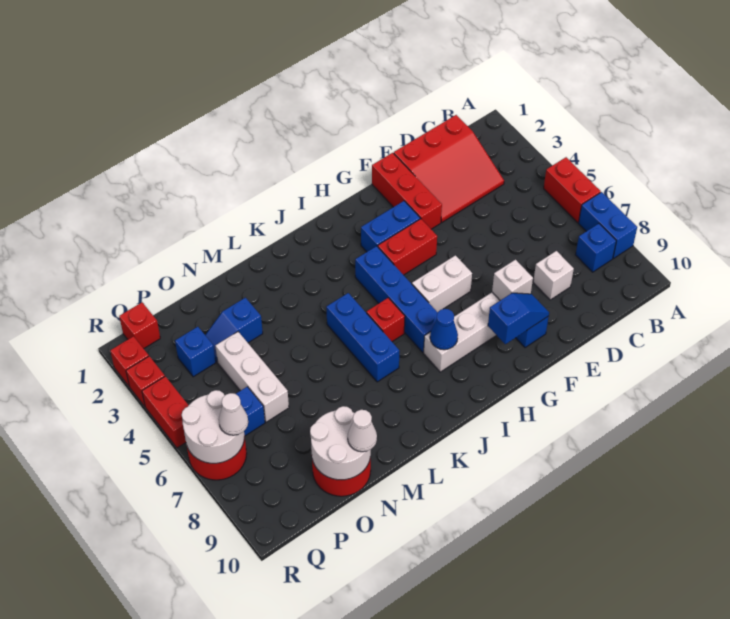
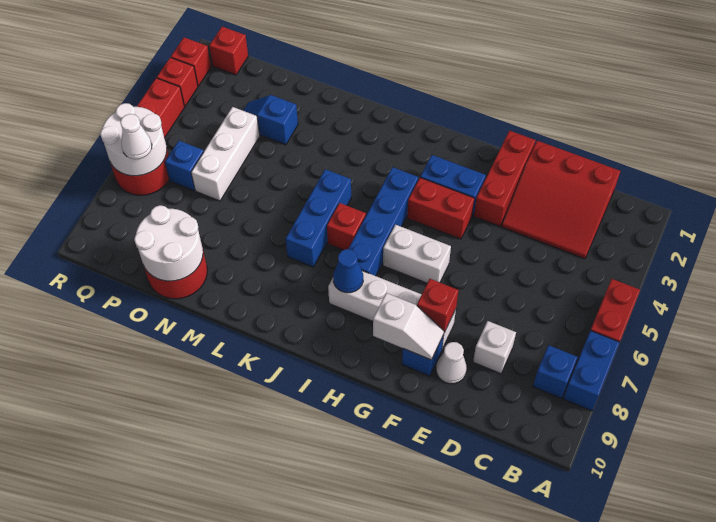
white 1x1 brick [492,260,533,300] -> red 1x1 brick [417,279,459,332]
blue 1x2 slope [488,293,549,344] -> white 1x2 slope [373,293,444,360]
white 1x1 cone [348,410,377,452] -> white 1x1 cone moved to [436,342,467,384]
blue 1x1 brick [175,327,216,377] -> none

